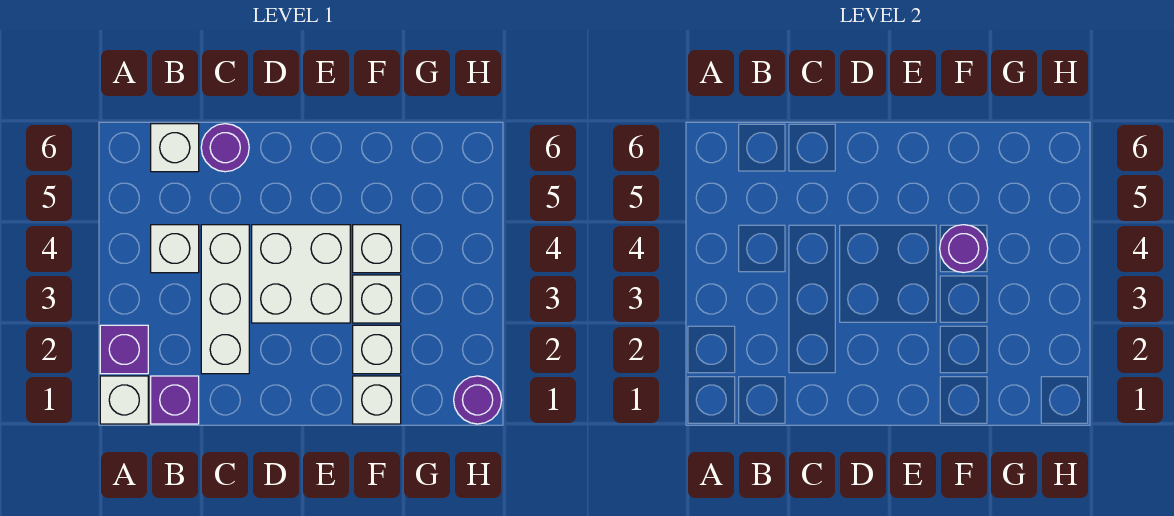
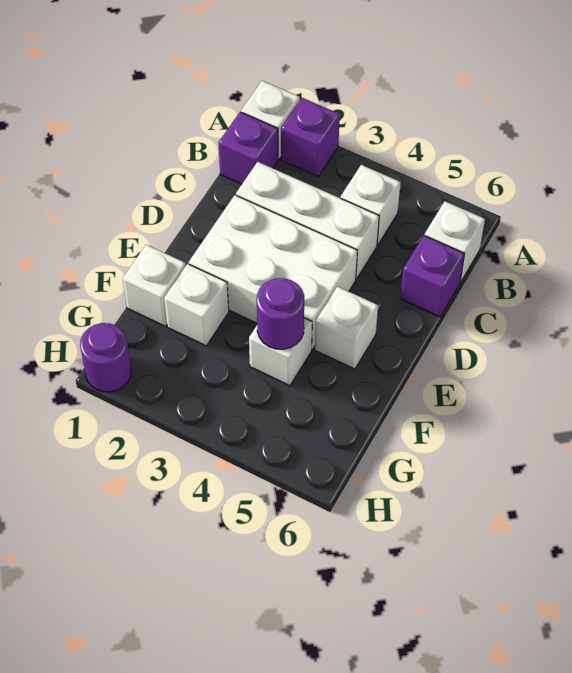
purple 1x1 round brick [201,124,249,172] -> purple 1x1 brick [400,235,464,317]
white 2x2 brick [252,225,350,323] -> white 2x3 brick [189,195,358,349]
white 1x1 brick [353,275,401,323] -> white 1x1 brick moved to [315,287,378,369]

